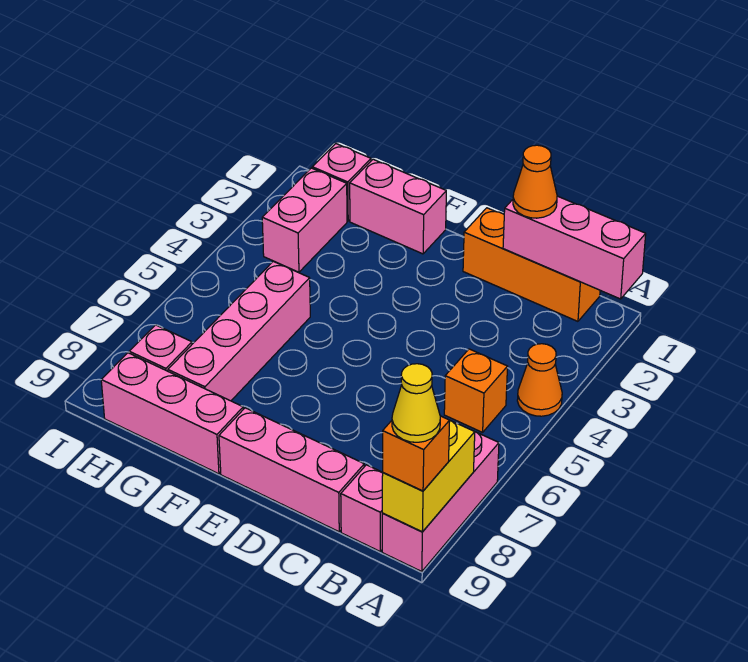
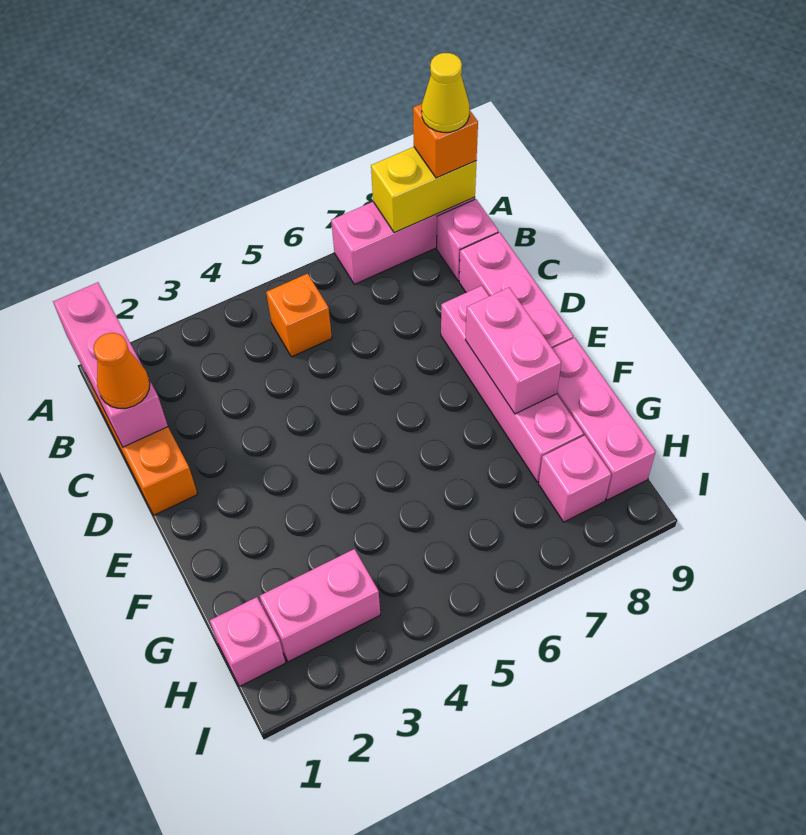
orange 1x1 cone [517,344,562,416] -> none
pink 1x2 brick [350,159,446,254] -> pink 1x2 brick moved to [466,288,561,414]
pink 1x4 brick [168,261,310,401] -> pink 1x4 brick turned to [441,286,584,482]

